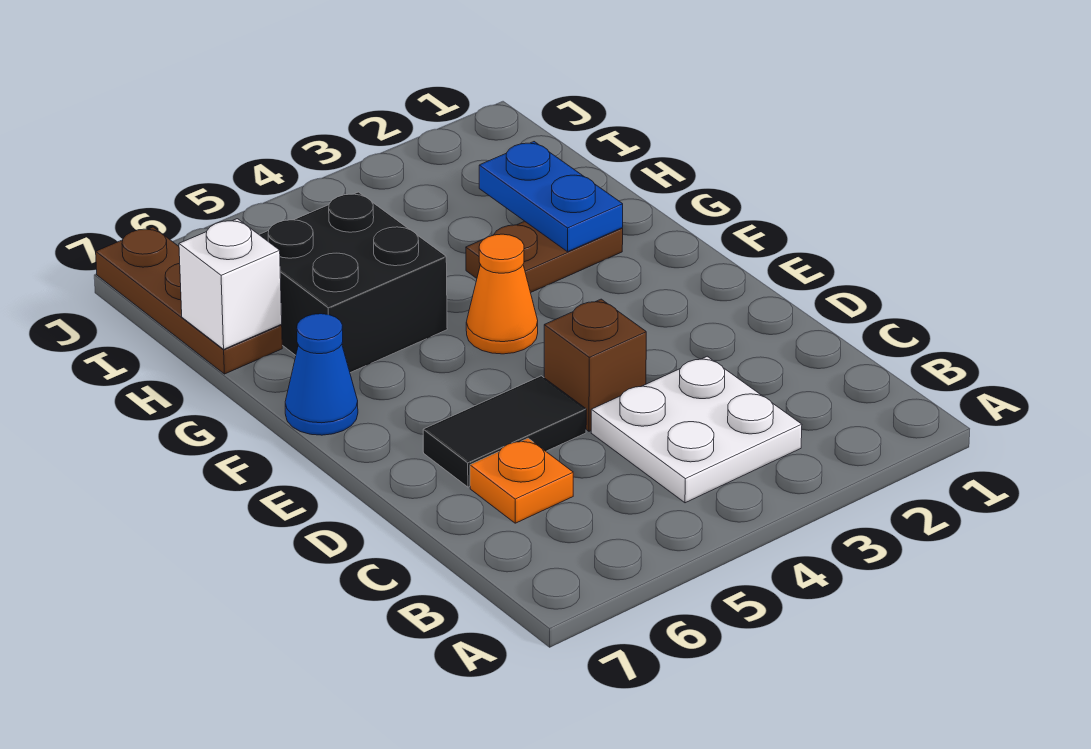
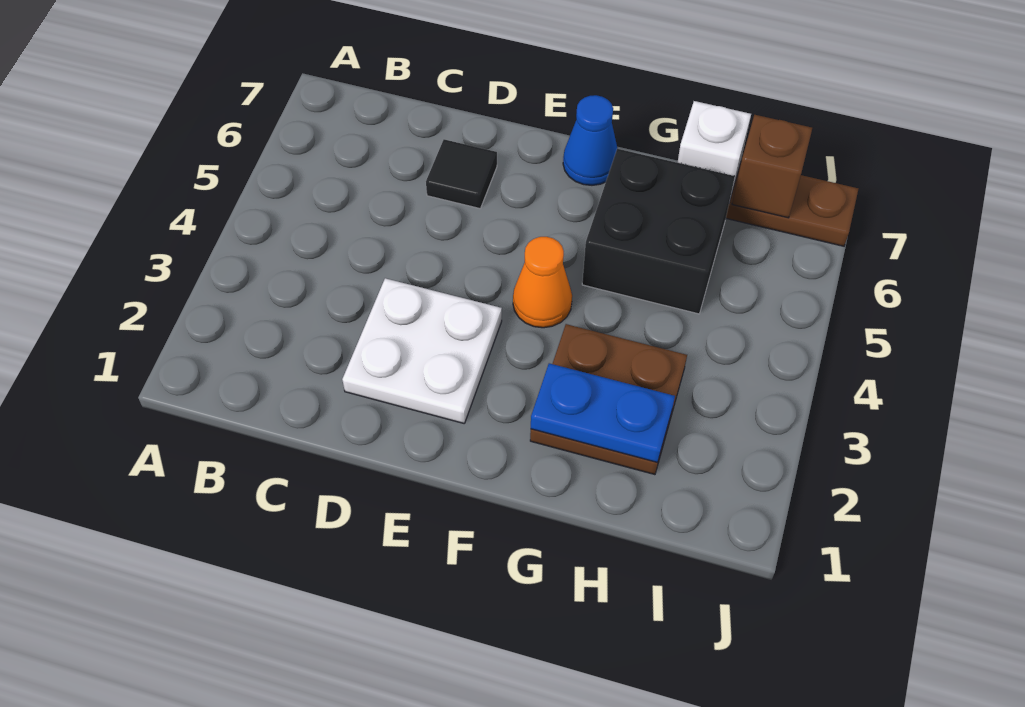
white 2x2 plate [591,356,802,503] -> white 2x2 plate moved to [342,278,502,423]
orange 1x1 plate [470,438,573,523] -> none
brown 1x1 brick [544,299,646,431] -> brown 1x1 brick moved to [732,115,812,218]
black 1x2 tile [423,376,586,487] -> black 1x1 tile [426,139,497,209]
brown 1x2 plate [466,221,623,293] -> brown 2x2 plate [530,324,687,475]

